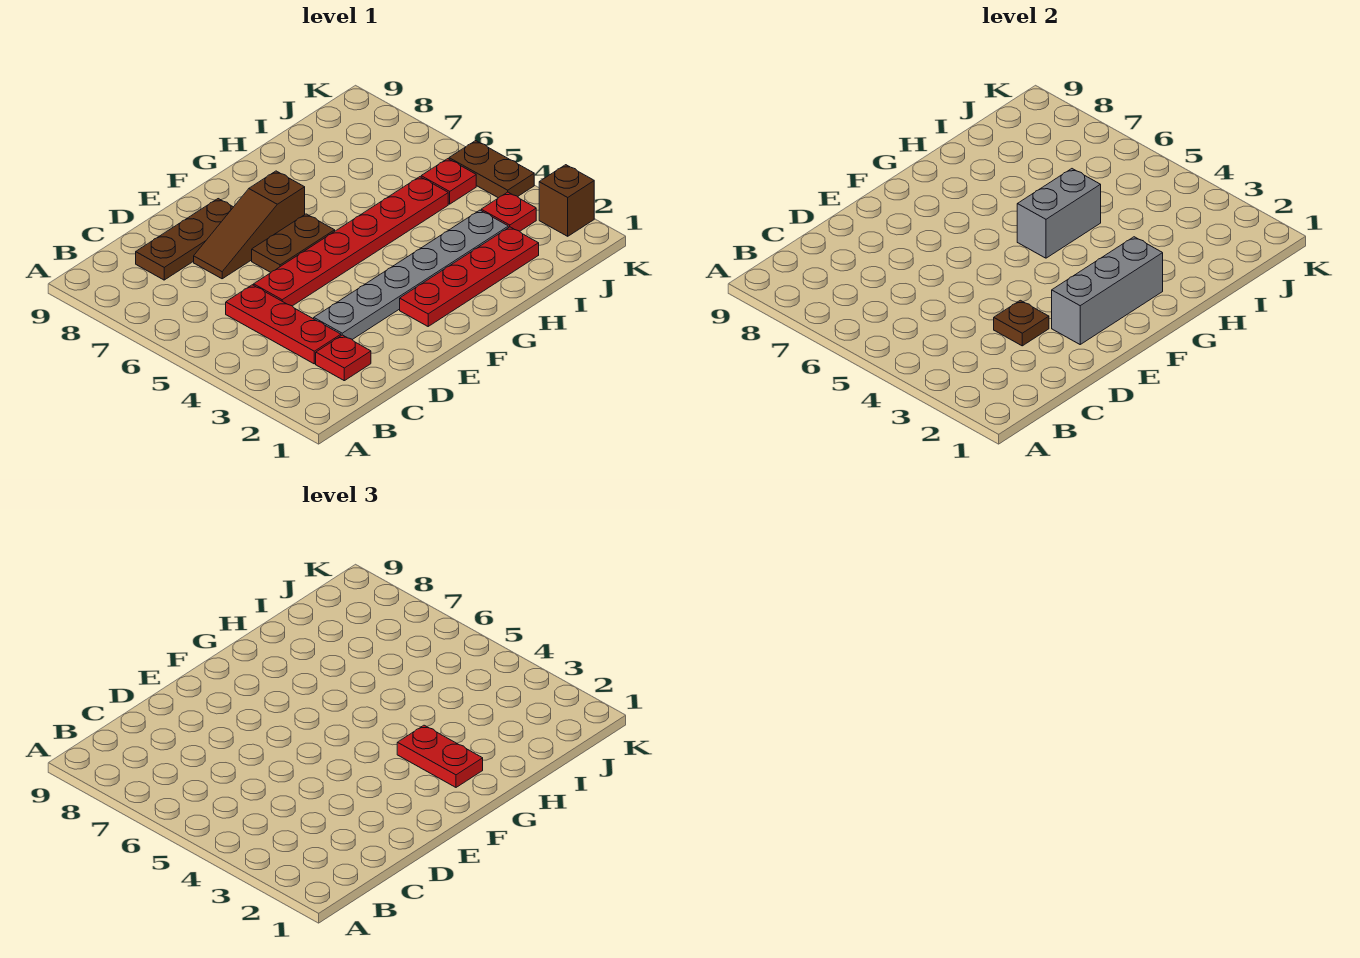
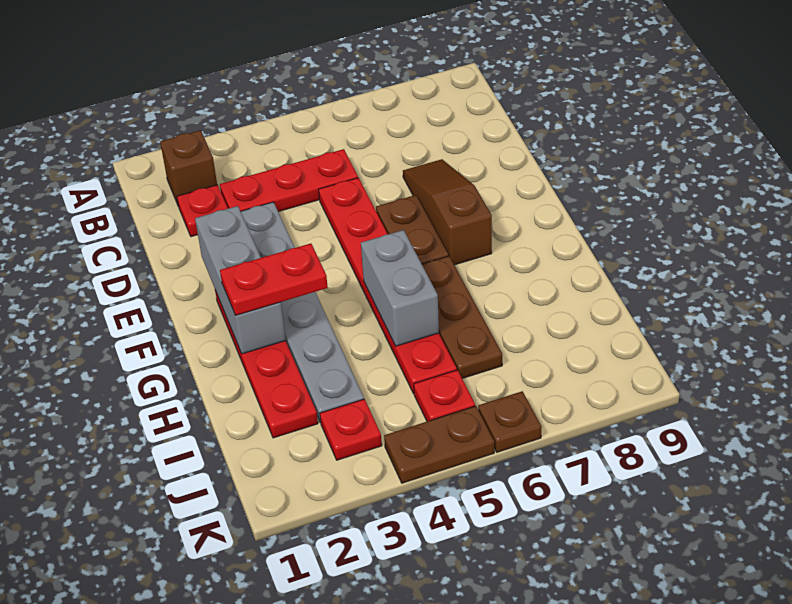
brown 1x3 plate [136,199,233,280] -> brown 1x3 plate moved to [422,256,502,378]
brown 1x1 plate [994,300,1049,346] -> brown 1x1 plate moved to [478,391,542,452]
brown 1x1 brick [539,165,594,236] -> brown 1x1 brick moved to [160,130,217,207]

